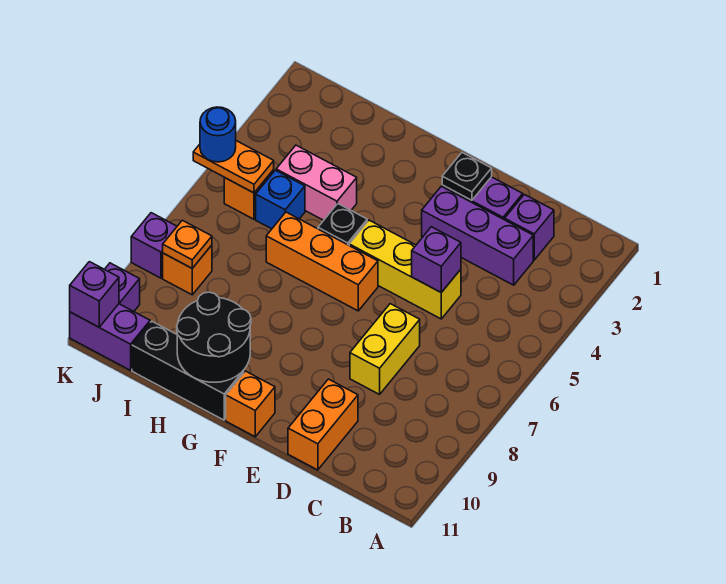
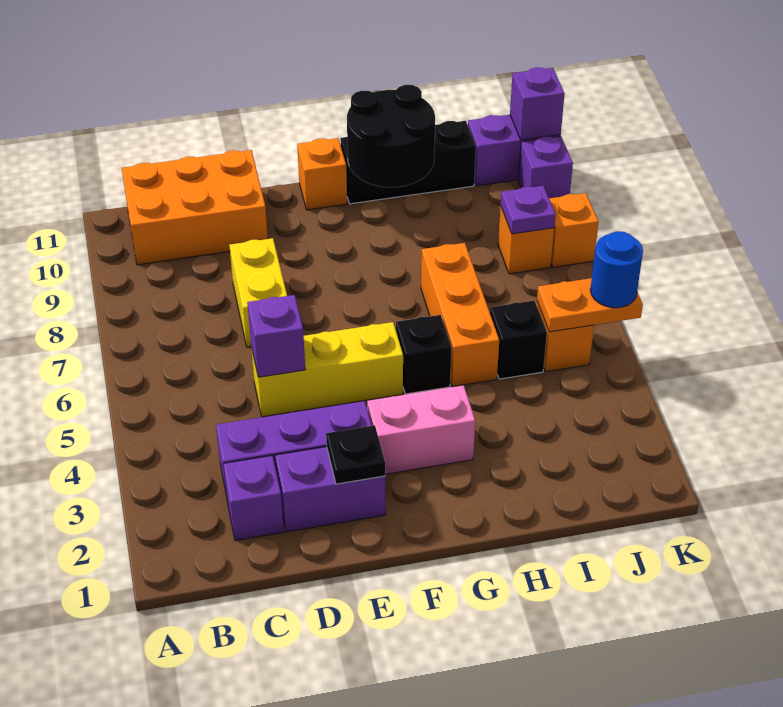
orange 1x2 brick [288,379,358,470] -> orange 2x3 brick [122,150,268,265]
orange 1x3 brick [266,212,378,311] -> orange 1x3 brick turned to [421,243,499,386]
pink 1x2 brick [276,145,357,220] -> pink 1x2 brick moved to [367,385,475,474]
blue 1x1 brick [256,170,305,229] -> black 1x1 brick [490,301,547,379]
orange 1x1 plate [163,220,212,268] -> purple 1x1 plate [501,186,555,234]
purple 1x1 brick [131,213,177,278] -> orange 1x1 brick [549,193,599,267]

